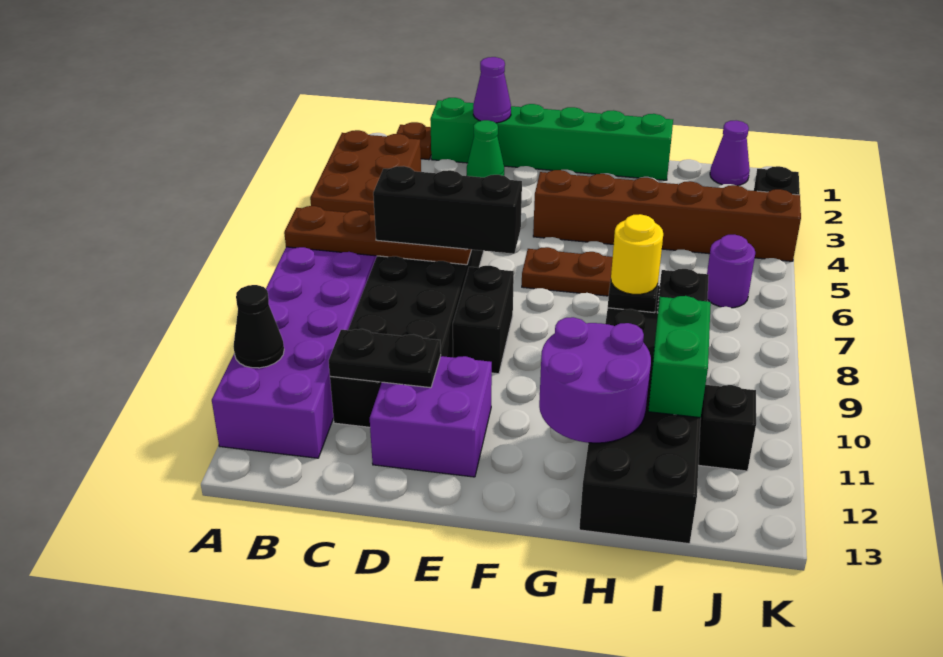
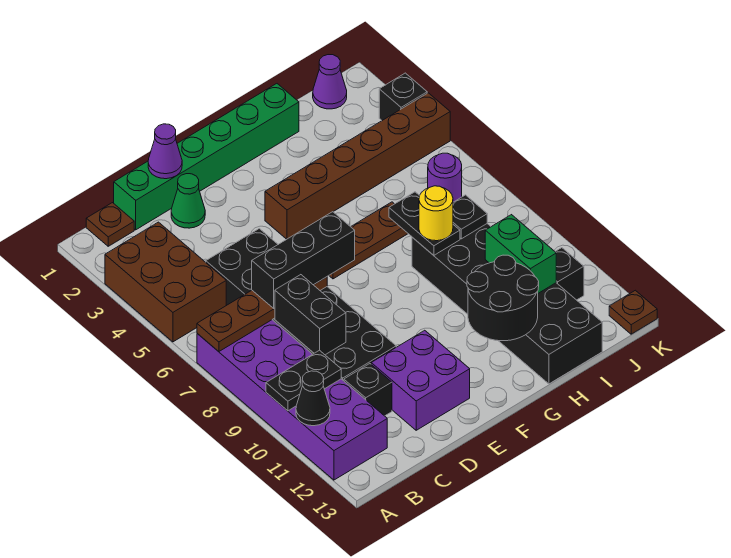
black 1x2 plate [329,329,441,388] -> black 1x2 plate moved to [266,350,341,411]
black 1x2 brick [453,266,514,374] -> black 1x2 brick moved to [275,275,346,355]
purple 2x2 round brick [539,317,651,443] -> black 2x2 round brick [467,255,539,341]
none -> brown 1x1 plate [609,290,657,334]

